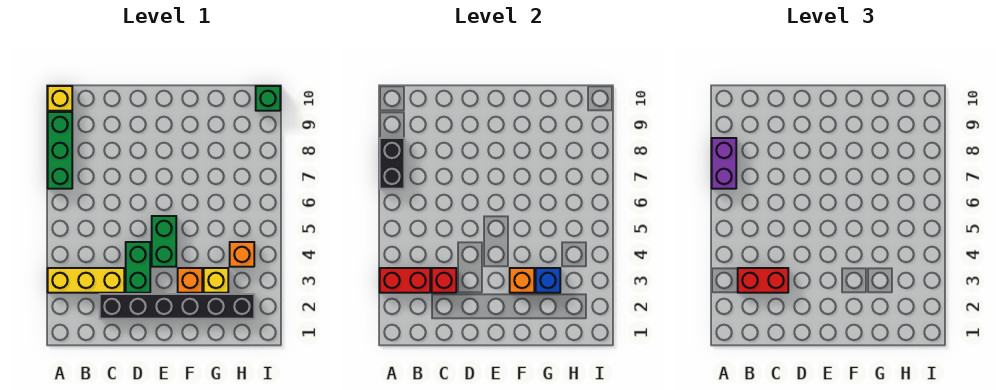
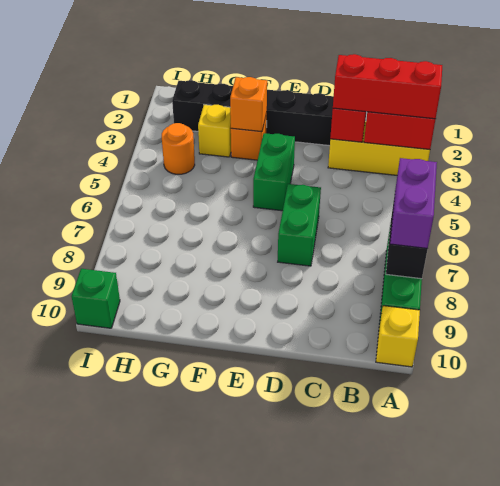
red 1x2 brick [738,268,788,293] -> red 1x3 brick [333,54,442,119]
green 1x2 brick [126,242,150,293] -> green 1x2 brick moved to [278,184,321,266]
blue 1x1 brick [536,268,560,293] -> none
orange 1x1 brick [230,242,254,267] -> orange 1x1 round brick [162,123,195,174]

